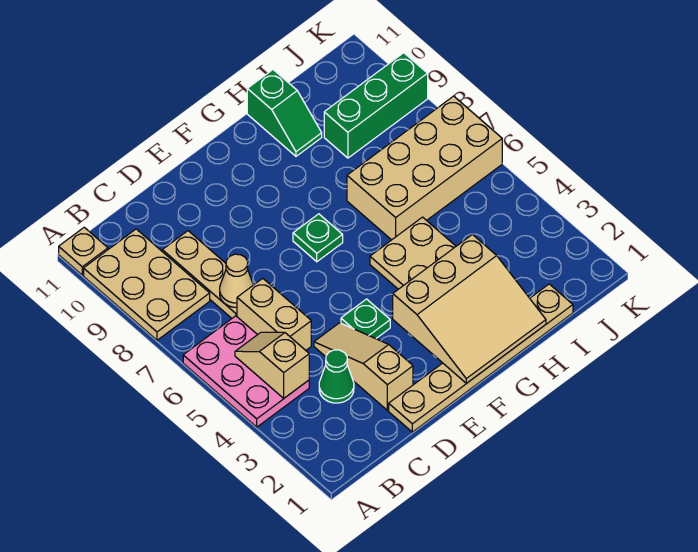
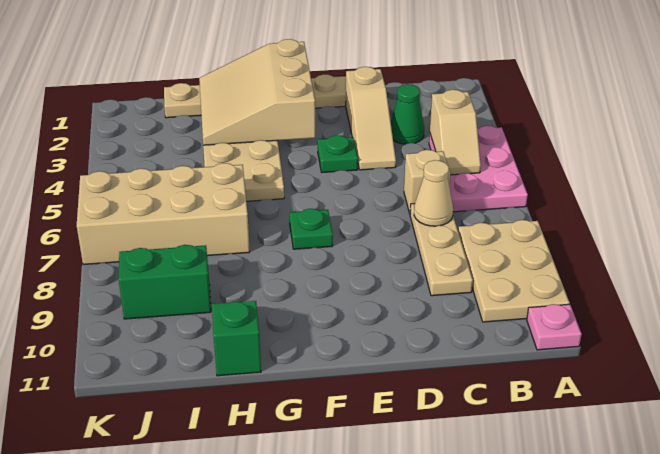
tan 1x1 plate [59,227,108,275] -> pink 1x1 plate [527,304,582,350]
tan 1x2 brick [237,278,311,350] -> tan 1x1 brick [404,150,450,213]
tan 3x3 slope [393,235,546,383] -> tan 3x3 slope turned to [199,39,315,145]
green 1x3 brick [324,53,428,158] -> green 1x2 brick [118,245,211,319]

